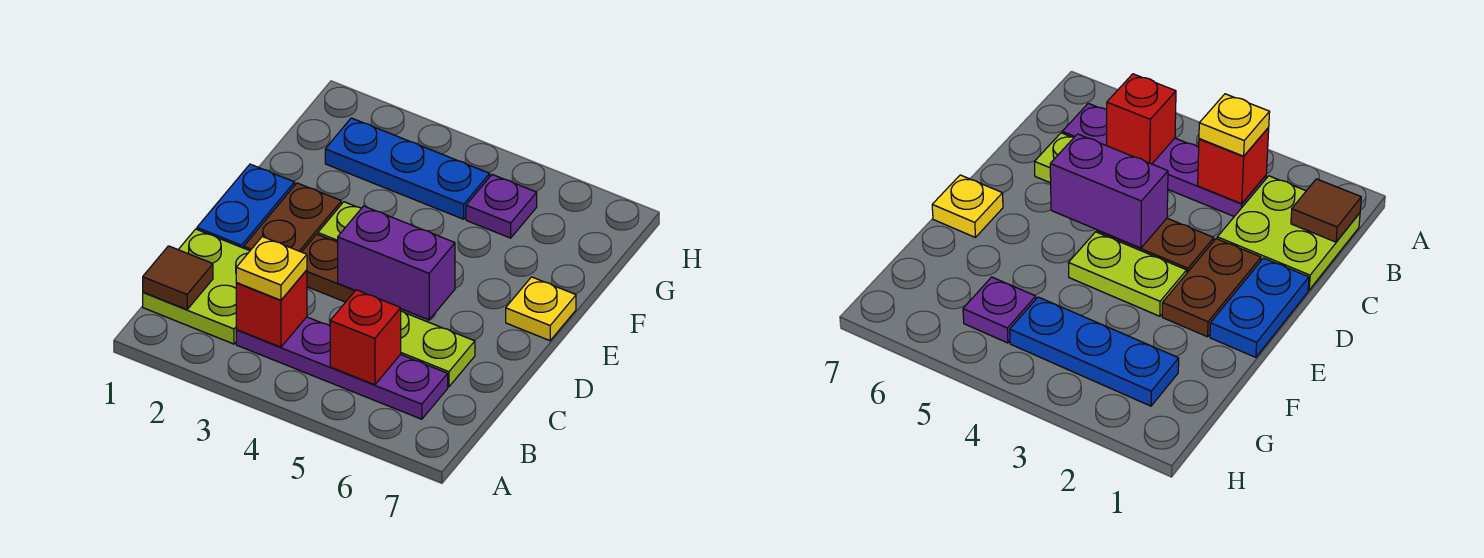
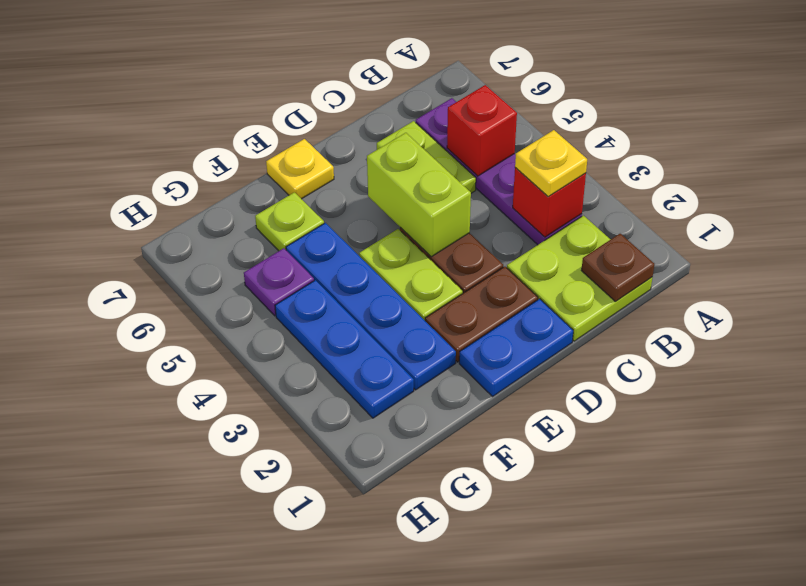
brown 1x1 tile [143,246,213,310] -> brown 1x1 plate [581,234,654,302]
purple 1x2 brick [338,206,455,320] -> lime 1x2 brick [367,133,471,257]
none -> blue 1x4 plate [286,223,456,390]
none -> lime 1x1 plate [255,192,324,251]

